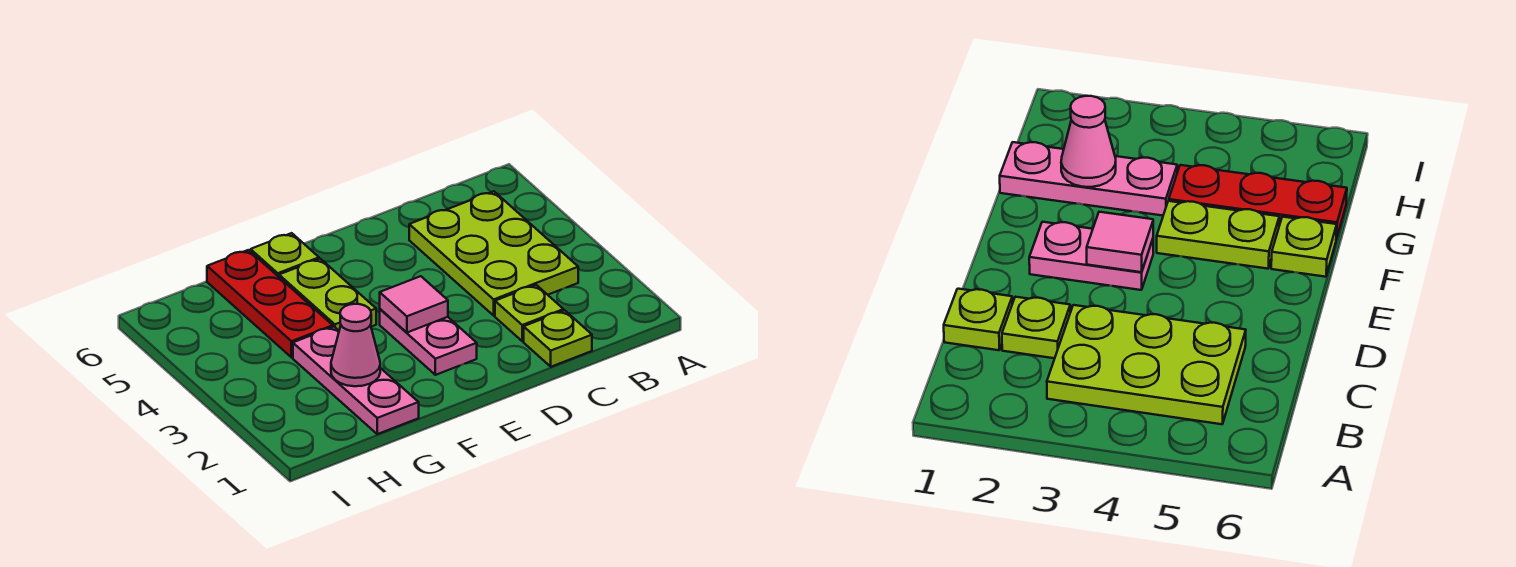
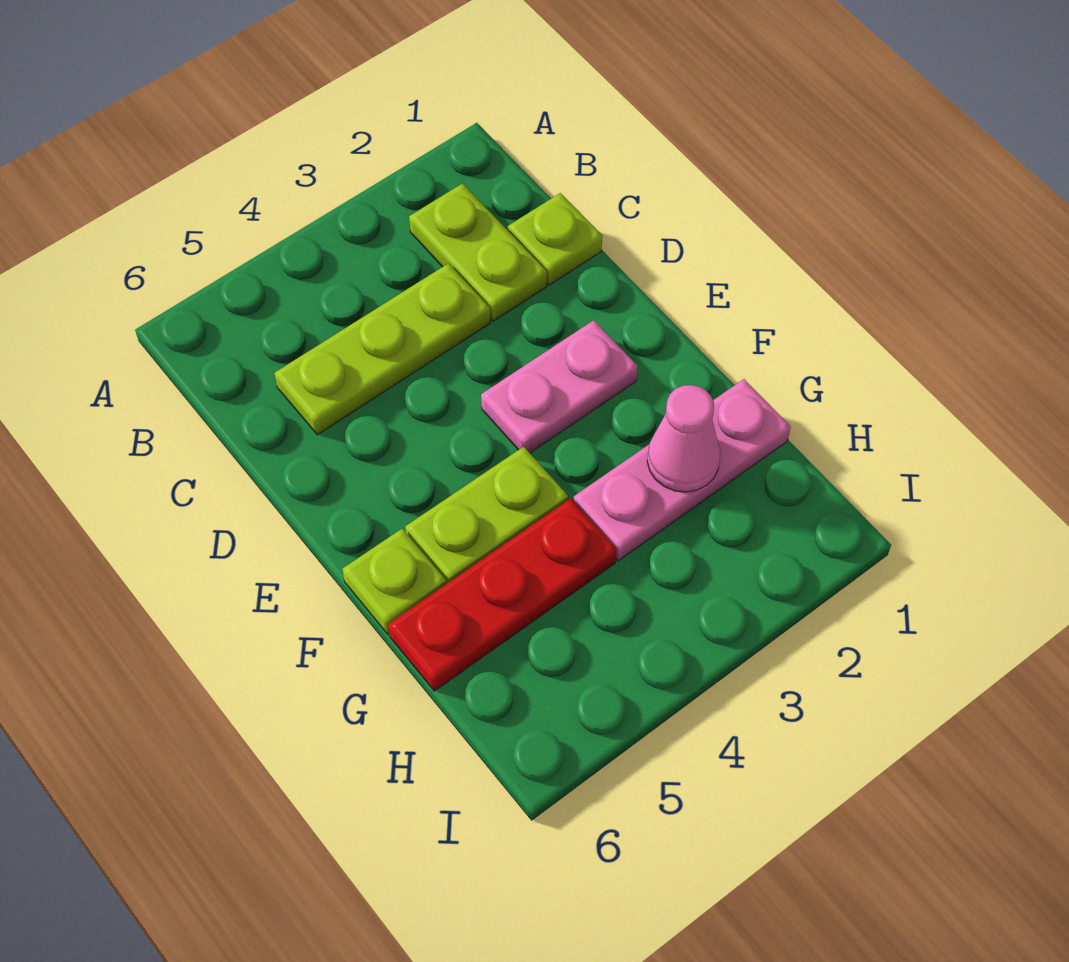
lime 2x3 plate [409,191,578,316] -> lime 1x3 plate [274,263,490,435]
lime 1x1 plate [495,285,564,341] -> lime 1x2 plate [409,184,547,321]
pink 1x1 tile [380,276,448,332] -> none

